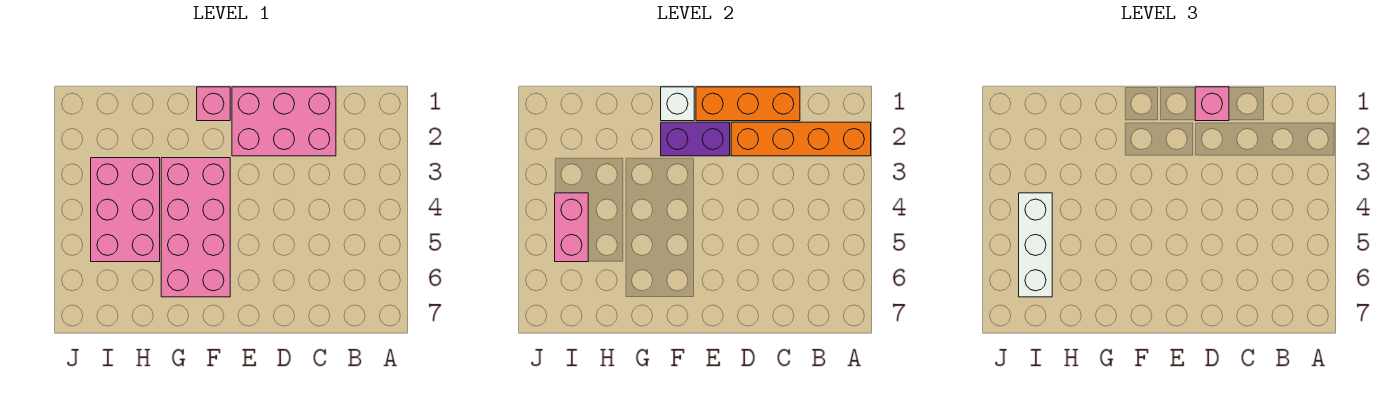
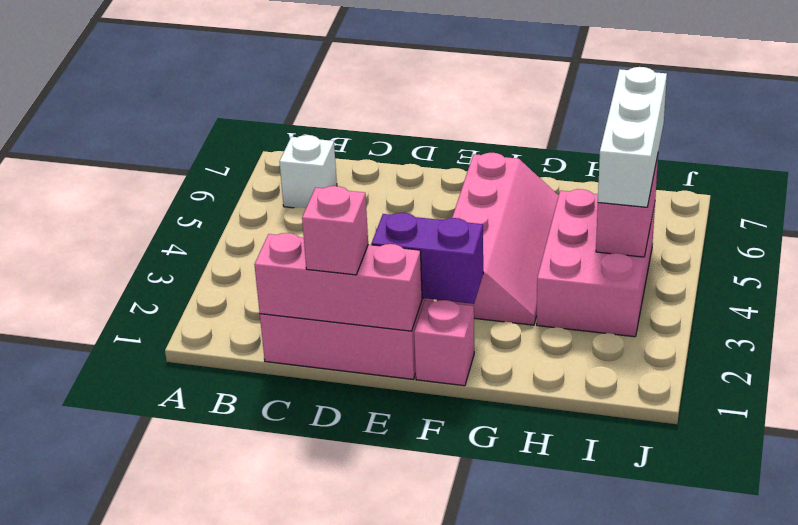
orange 1x4 brick [731,122,871,156] -> none
orange 1x3 brick [696,87,800,121] -> pink 1x3 brick [254,233,422,331]
white 1x1 brick [661,87,694,121] -> white 1x1 brick moved to [279,135,337,208]
pink 2x4 brick [161,158,230,297] -> pink 2x4 slope [437,153,559,325]

